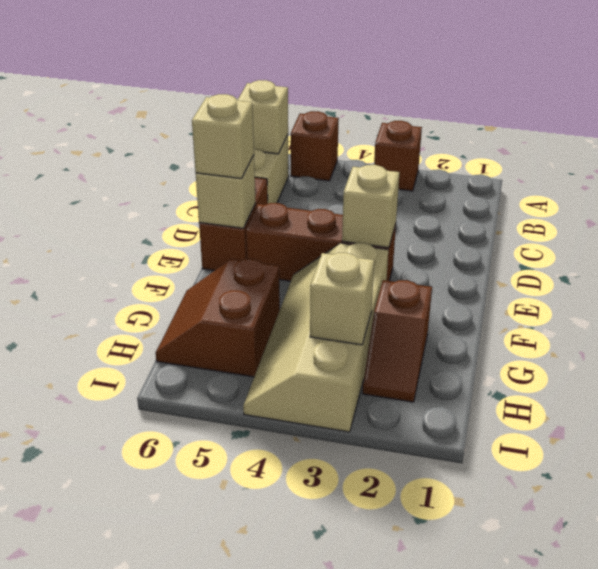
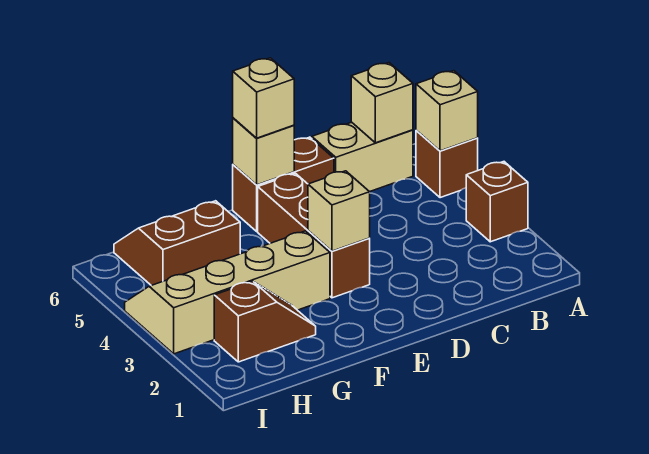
brown 1x2 slope [363,280,432,402] -> brown 1x2 slope turned to [214,281,316,362]
tan 1x1 brick [310,253,374,345] -> tan 1x1 brick moved to [416,71,478,151]

